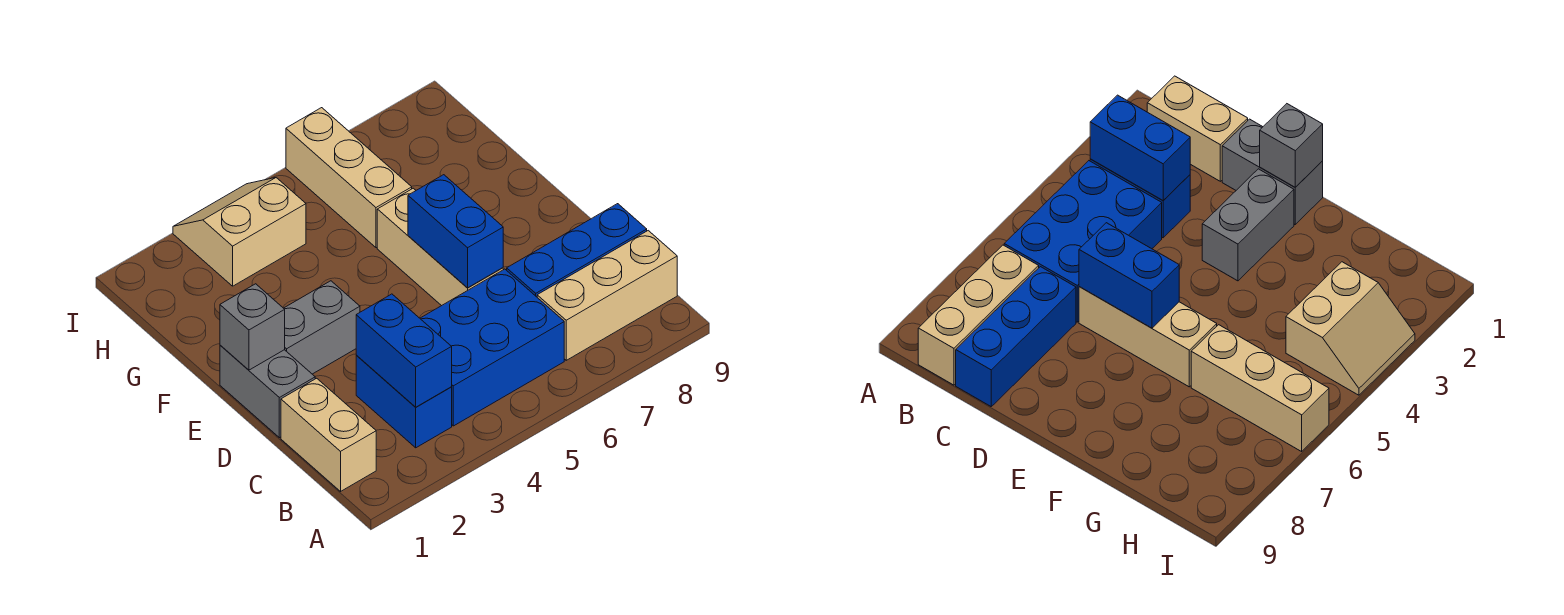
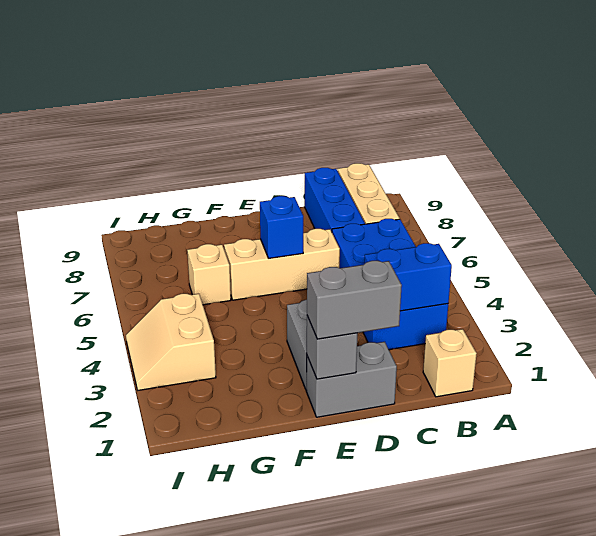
tan 1x2 brick [281,378,376,491] -> tan 1x1 brick [423,329,477,397]
none -> grey 1x2 brick [307,261,402,339]
blue 1x2 brick [408,175,503,288] -> blue 1x1 brick [260,196,303,258]
tan 1x3 brick [286,108,412,248] -> tan 1x1 brick [187,244,231,305]

